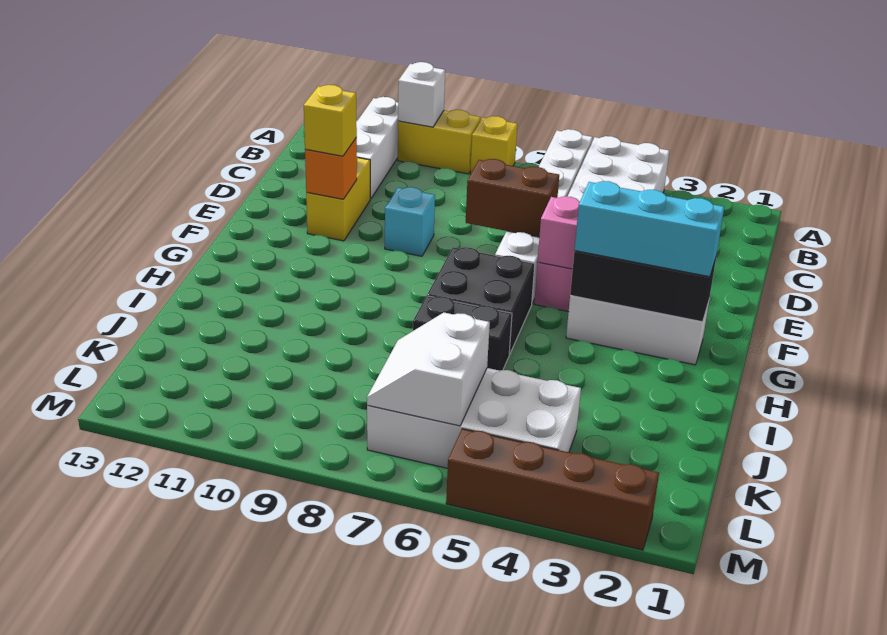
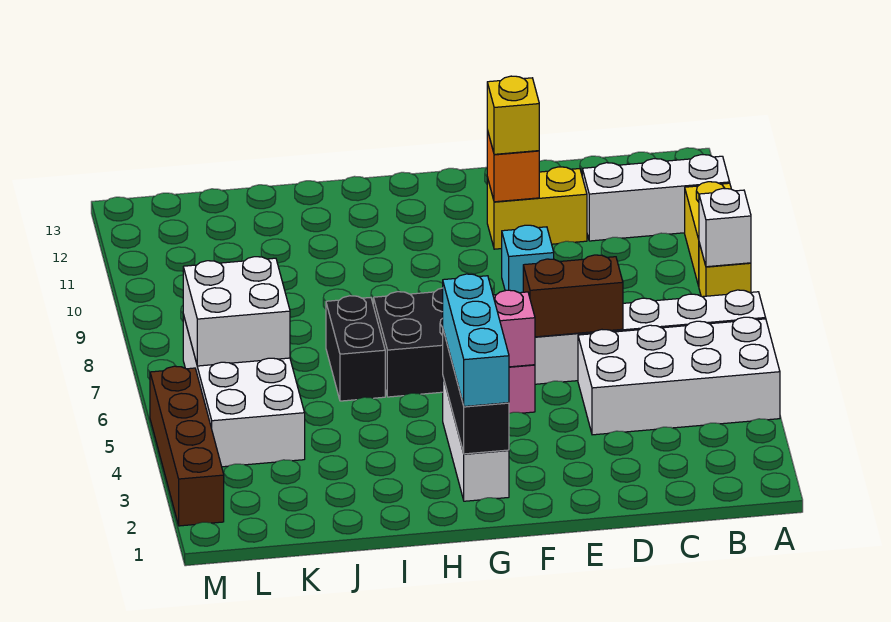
white 1x1 brick [398,62,445,127] -> white 1x1 brick moved to [699,188,751,267]
brown 1x2 brick [466,159,559,237] -> brown 1x2 brick turned to [523,255,623,337]
white 2x2 slope [367,313,490,426] -> white 2x2 brick [183,257,290,366]

